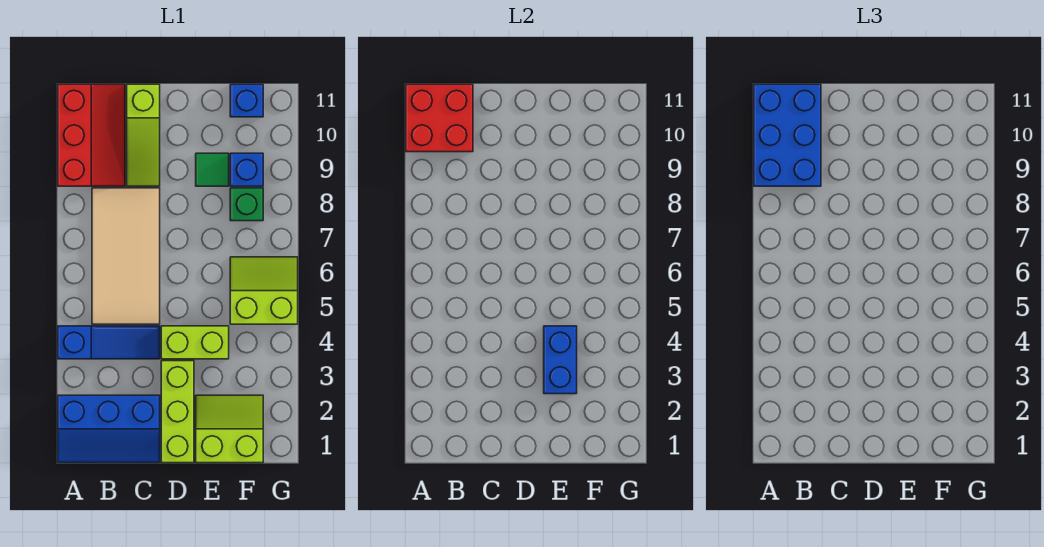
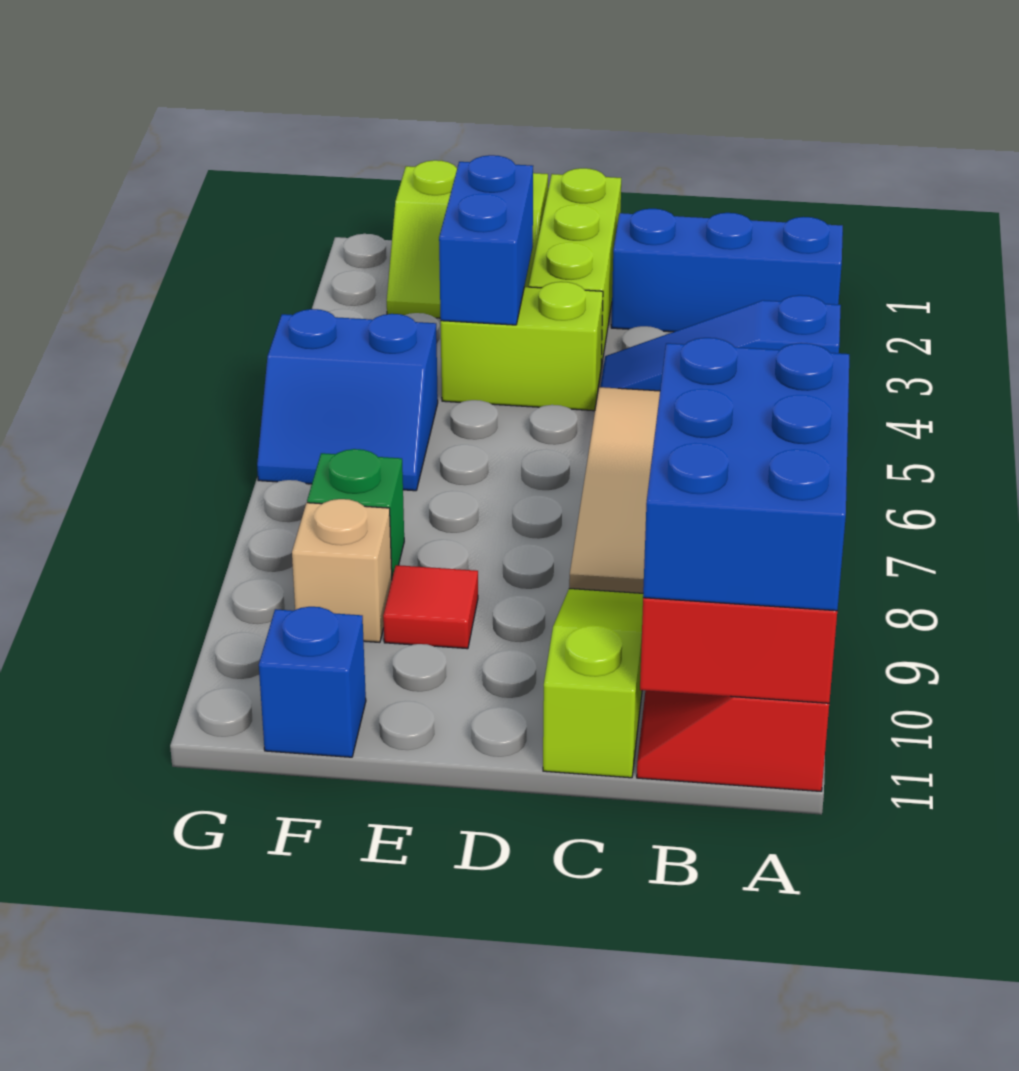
green 1x1 tile [196,153,229,186] -> red 1x1 tile [383,565,478,649]
lime 2x2 slope [230,257,298,324] -> blue 2x2 slope [257,309,438,491]
blue 1x1 brick [230,153,263,186] -> tan 1x1 brick [292,499,392,642]

